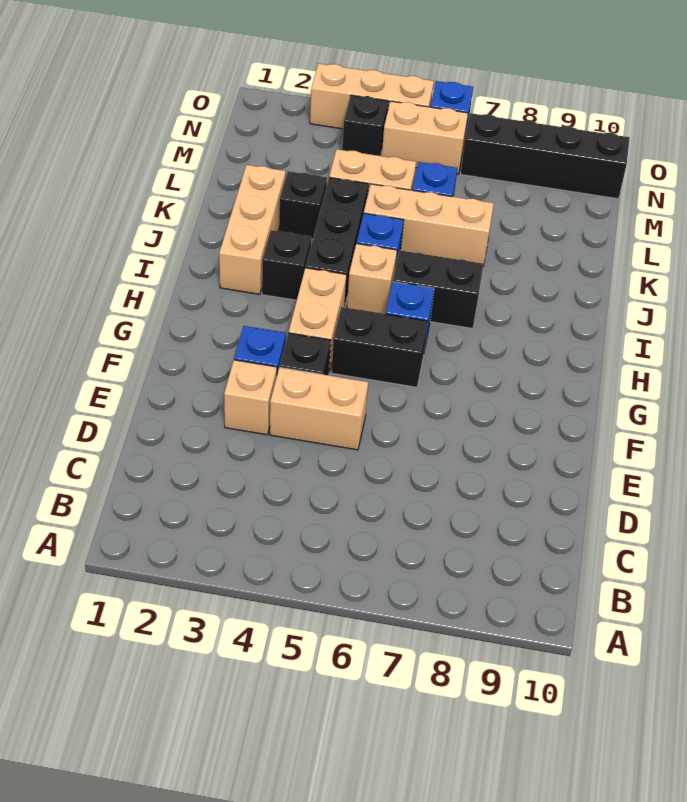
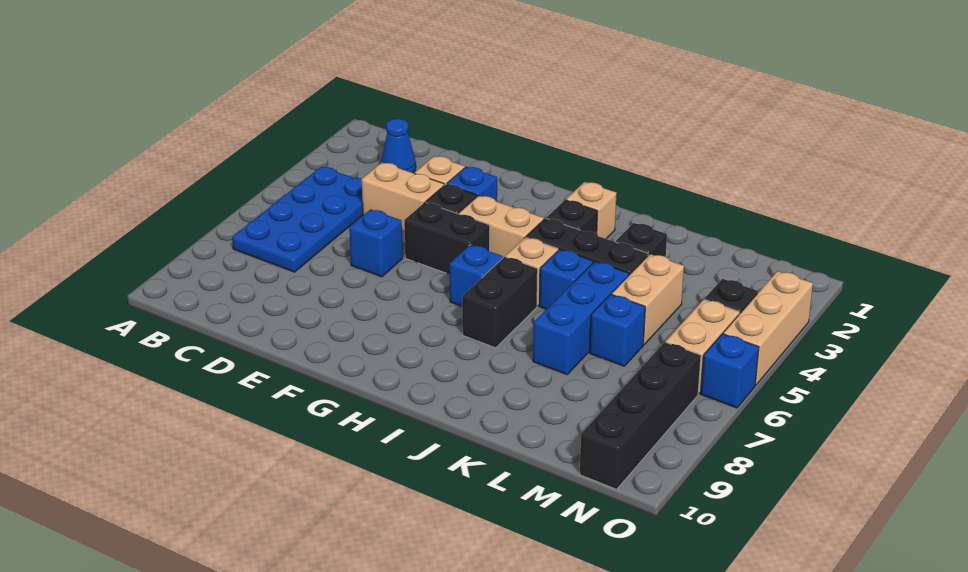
none -> blue 2x4 plate [232,167,363,272]
none -> blue 1x1 cone [381,119,416,173]
tan 1x2 brick [270,367,368,450] -> tan 1x2 brick turned to [362,163,444,231]
none -> blue 1x1 brick [349,209,403,277]
black 1x2 brick [331,307,428,387] -> black 1x2 brick turned to [404,203,490,274]
tan 1x3 brick [219,165,286,294] -> tan 1x1 brick [566,182,617,239]
tan 1x3 brick [364,184,494,266] -> blue 1x3 brick [533,262,629,375]

